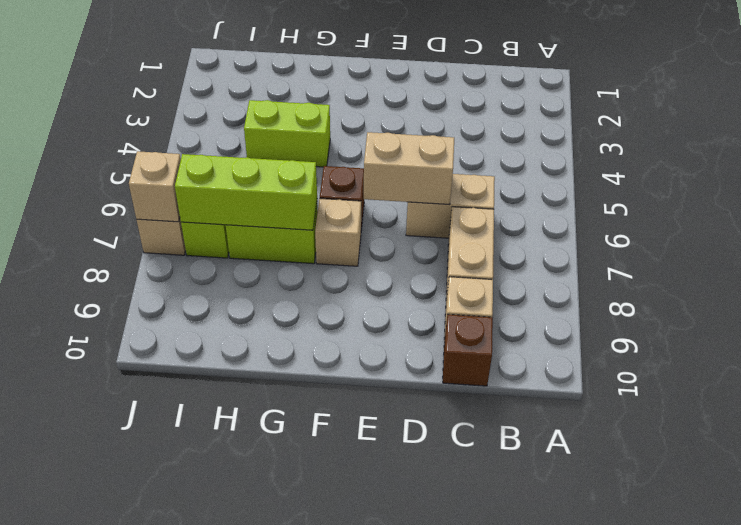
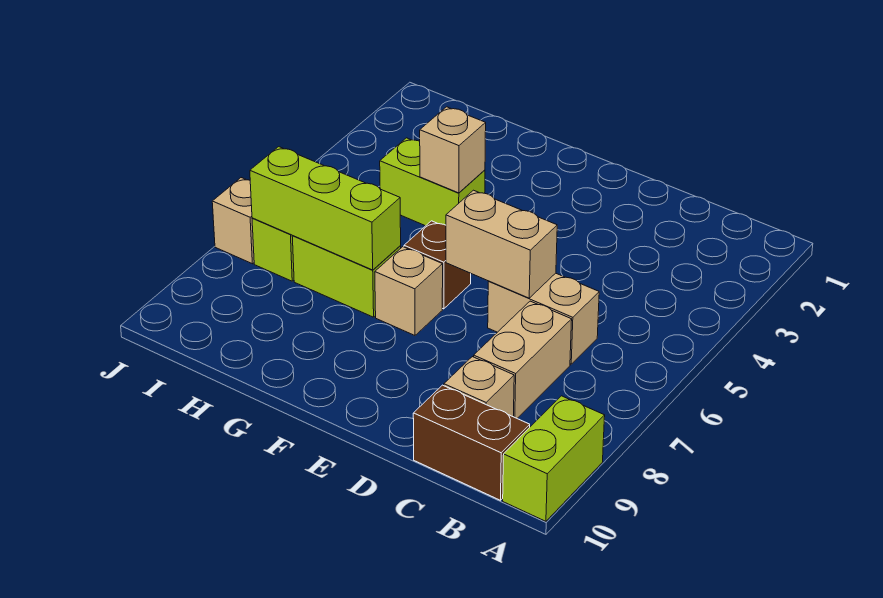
none -> lime 1x2 brick [503,396,605,521]
brown 1x1 brick [443,314,493,386] -> brown 1x2 brick [413,385,530,500]
tan 1x1 brick [129,151,181,222] -> tan 1x1 brick moved to [420,107,486,193]

